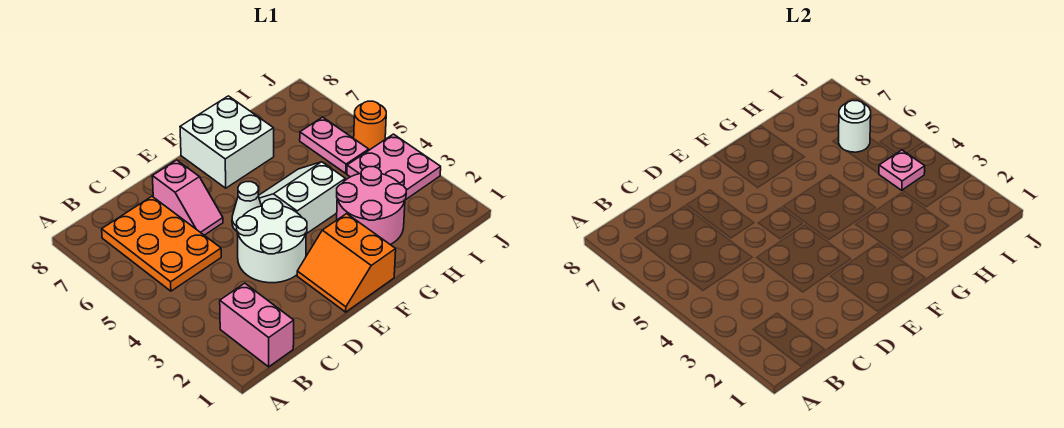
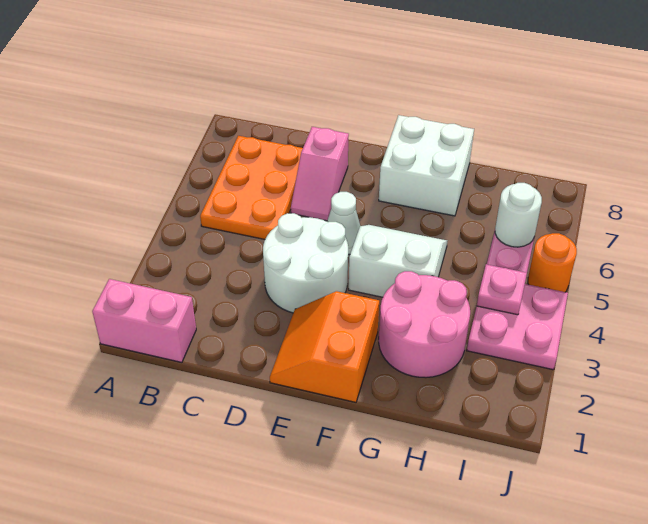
pink 1x2 brick [220,283,294,367] -> pink 1x2 brick turned to [92,279,196,362]

